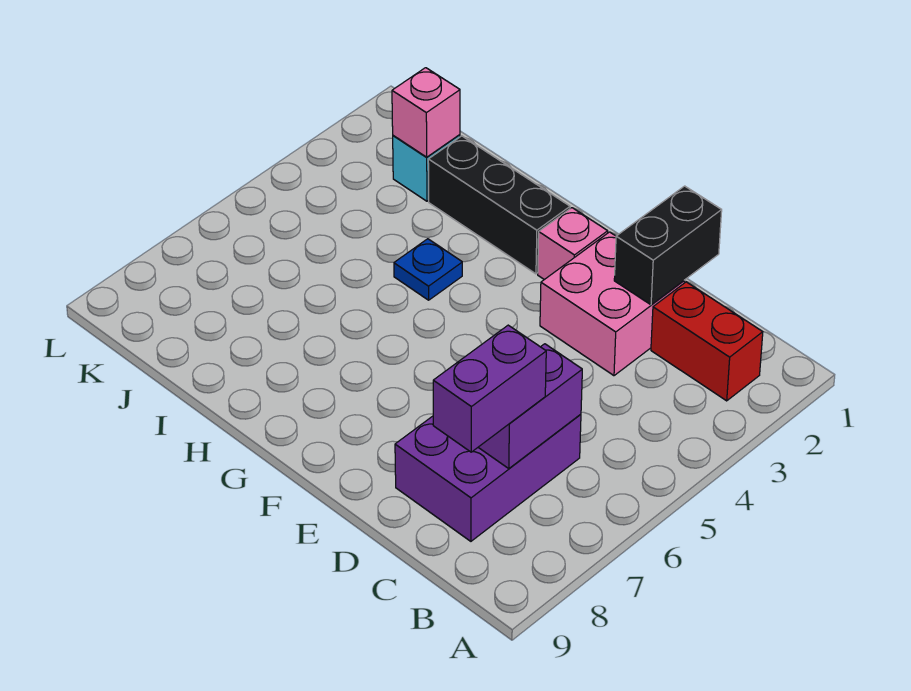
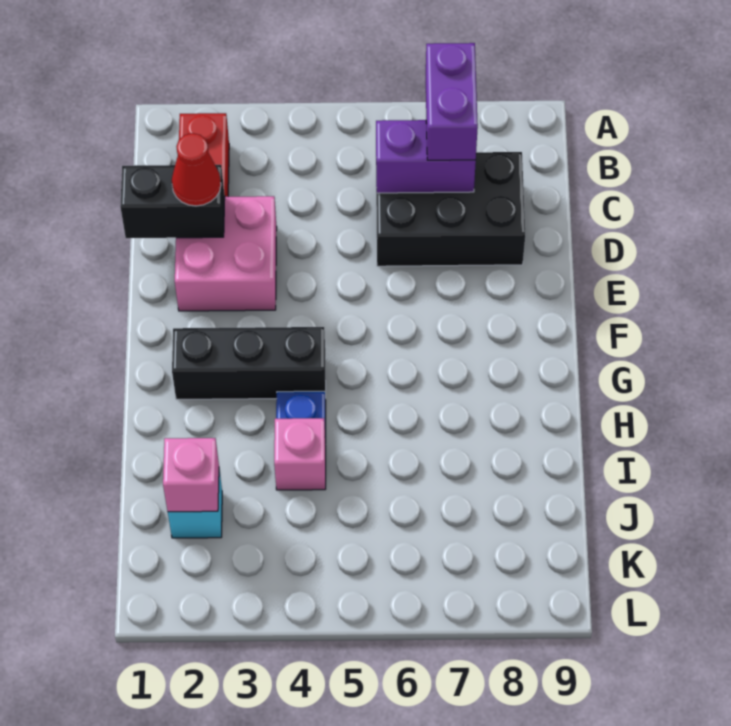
purple 2x3 brick [395,414,581,541] -> black 2x3 brick [376,152,525,266]
purple 1x2 brick [433,325,546,452] -> purple 1x2 brick turned to [426,43,478,160]
none -> red 1x1 cone [172,133,221,206]
pink 1x1 brick [538,208,608,280] -> pink 1x1 brick moved to [274,418,326,490]
black 1x3 brick [428,136,570,274] -> black 1x3 brick turned to [172,327,326,399]

